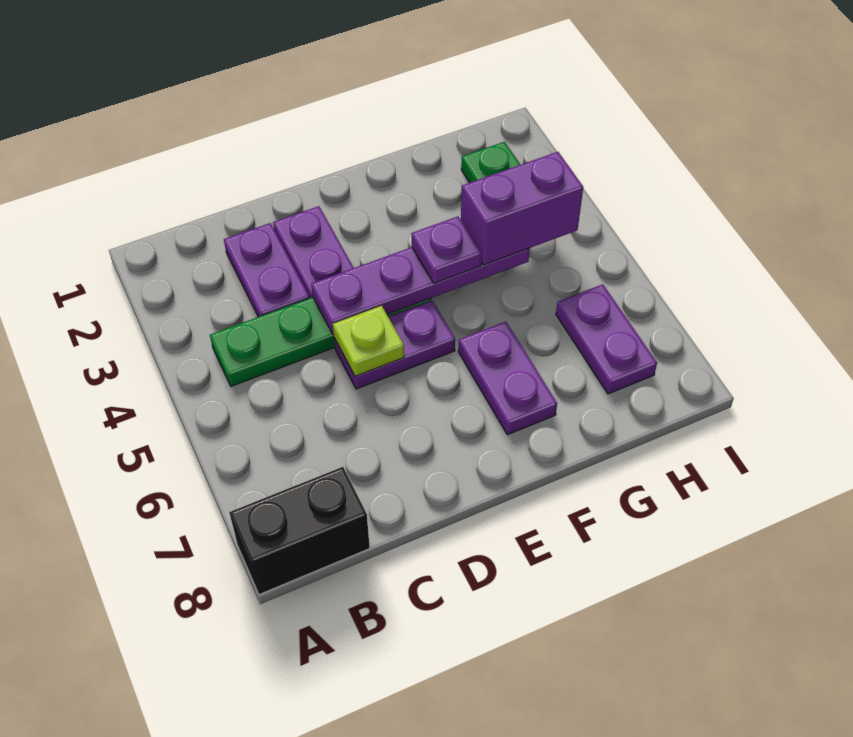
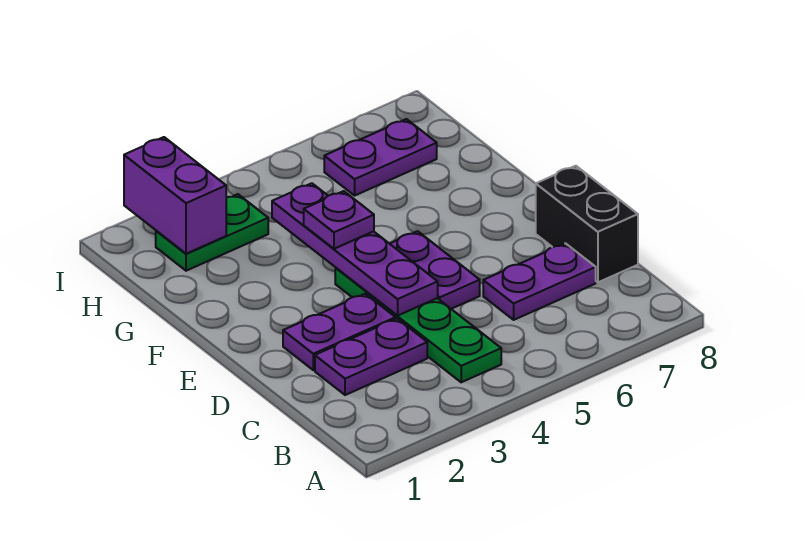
black 1x2 brick [229,467,370,595] -> black 1x2 brick moved to [536,166,638,282]
lime 1x1 plate [333,306,404,376] -> none
purple 1x2 plate [458,322,557,435] -> purple 1x2 plate moved to [483,243,596,320]
purple 1x2 brick [461,152,583,265] -> purple 1x2 brick moved to [124,137,226,254]

